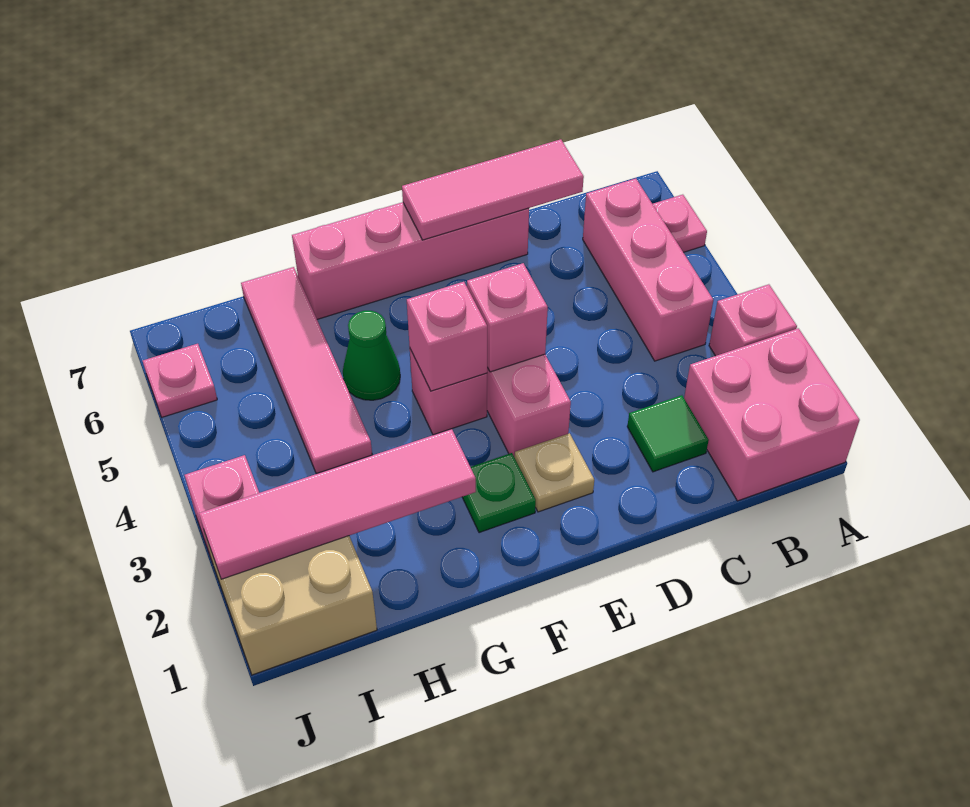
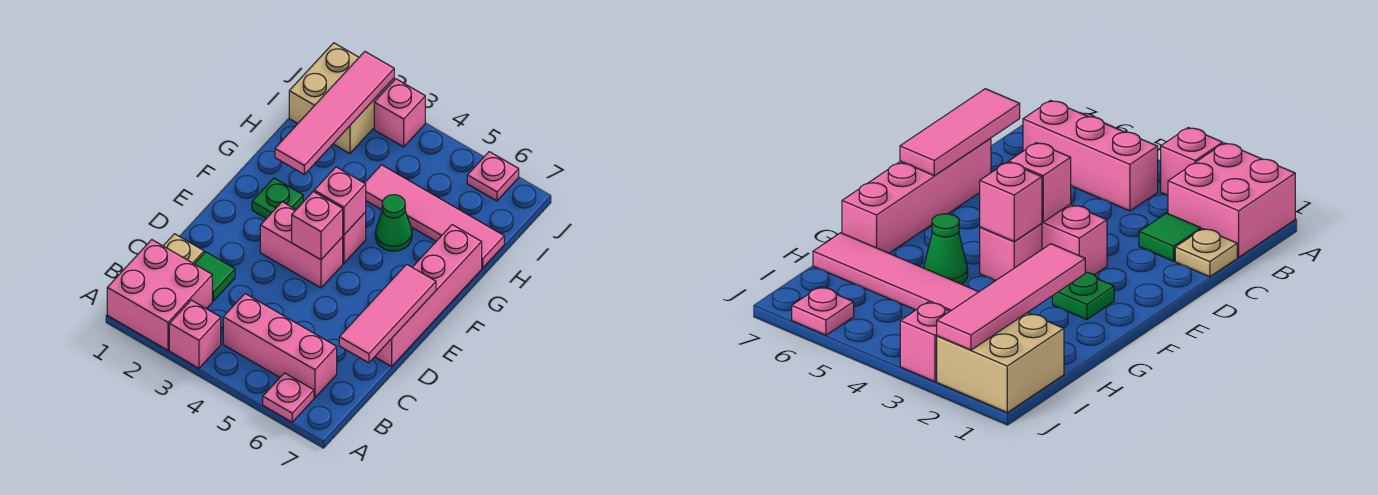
tan 1x1 plate [515,433,594,512] -> tan 1x1 plate moved to [164,234,204,264]

